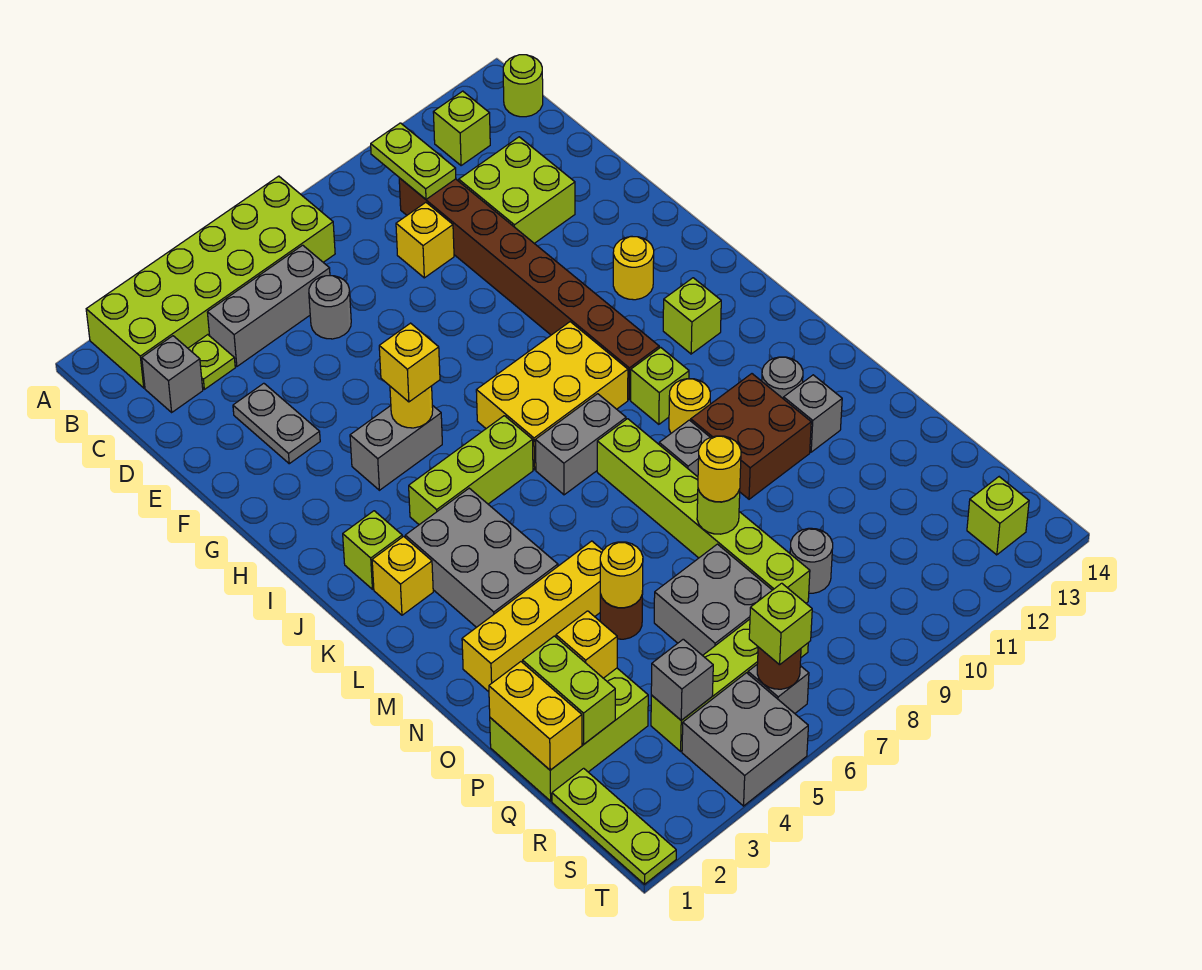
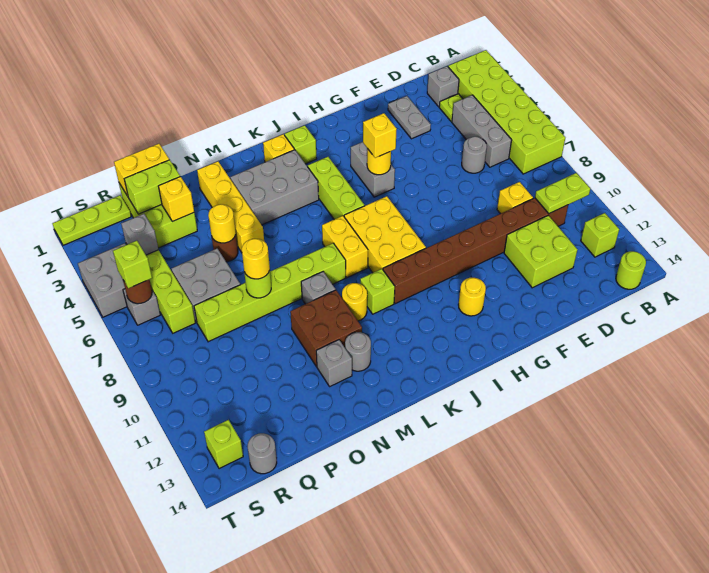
grey 1x2 plate [233,383,320,464] -> grey 1x2 plate turned to [388,96,431,139]
lime 1x1 brick [663,278,721,354] -> none
grey 1x2 brick [535,394,626,495] -> yellow 1x2 brick [322,216,368,278]
grey 1x1 round brick [790,528,833,593] -> grey 1x1 round brick moved to [248,433,277,474]

